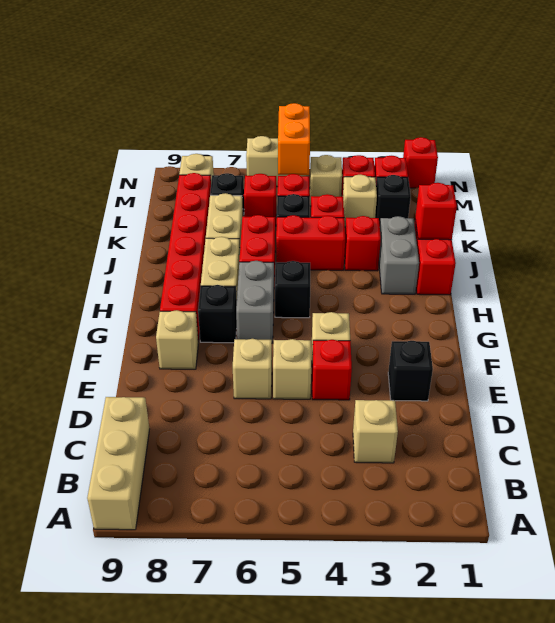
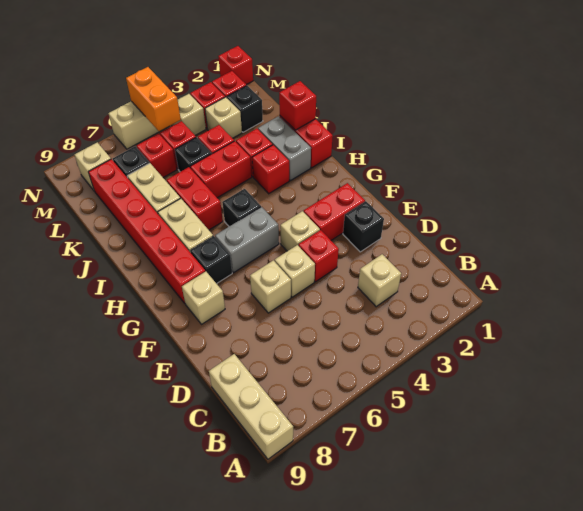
none -> red 1x2 brick [304,183,365,240]
grey 1x2 brick [236,261,274,343] -> grey 1x2 brick turned to [215,207,279,273]
none -> red 1x1 brick [252,145,289,194]

